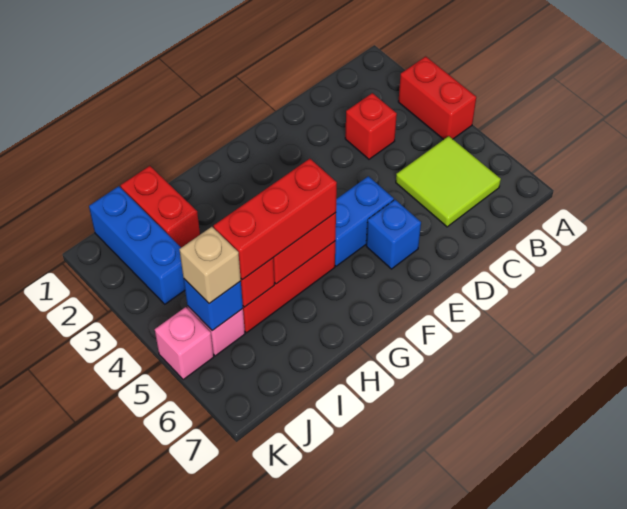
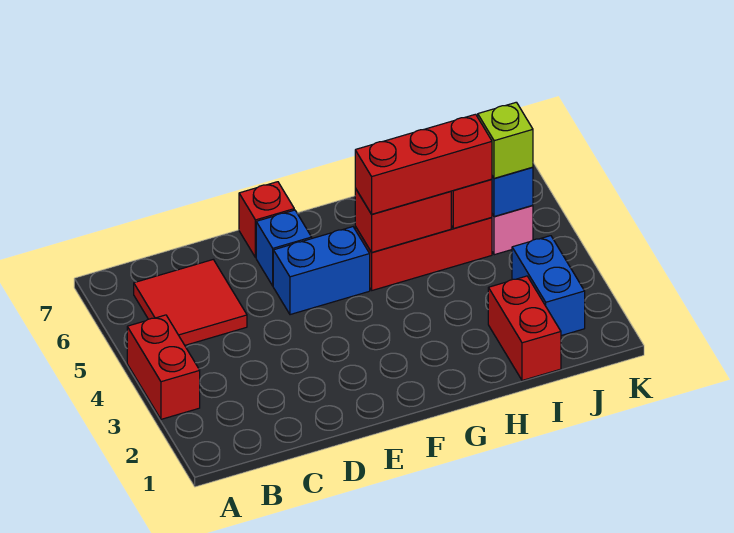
lime 2x2 tile [396,136,501,227] -> red 2x2 tile [134,260,247,345]
red 1x1 brick [345,93,397,159] -> red 1x1 brick moved to [239,182,294,258]
blue 1x3 brick [89,186,185,304] -> blue 1x2 brick [512,236,585,336]
tan 1x1 brick [179,227,241,304] -> lime 1x1 brick [478,102,533,178]
pink 1x1 brick [155,307,214,380] -> none

